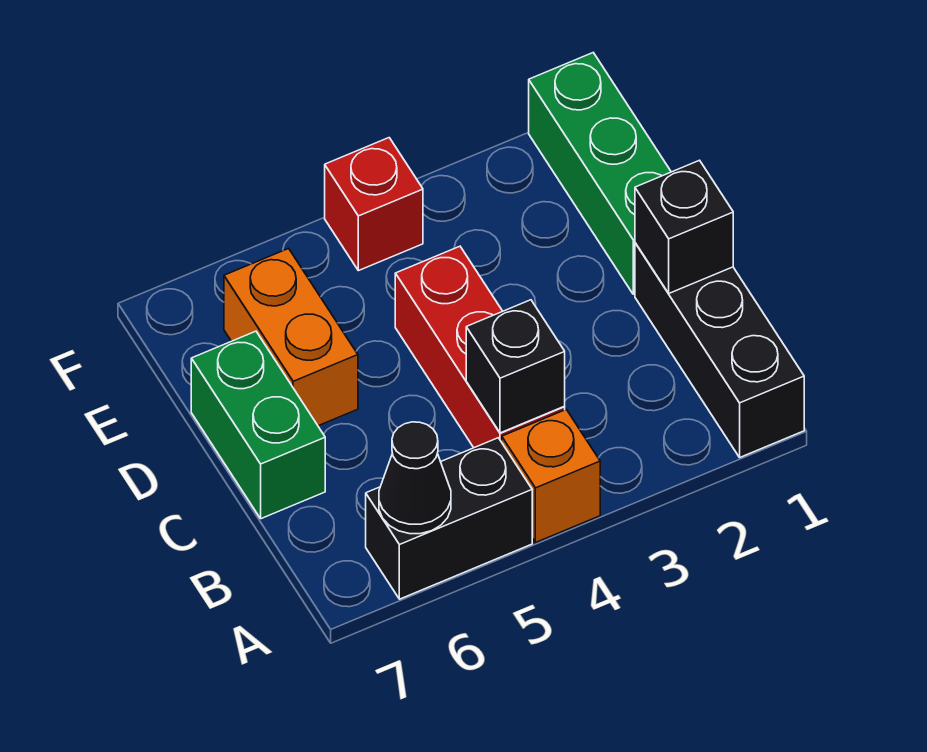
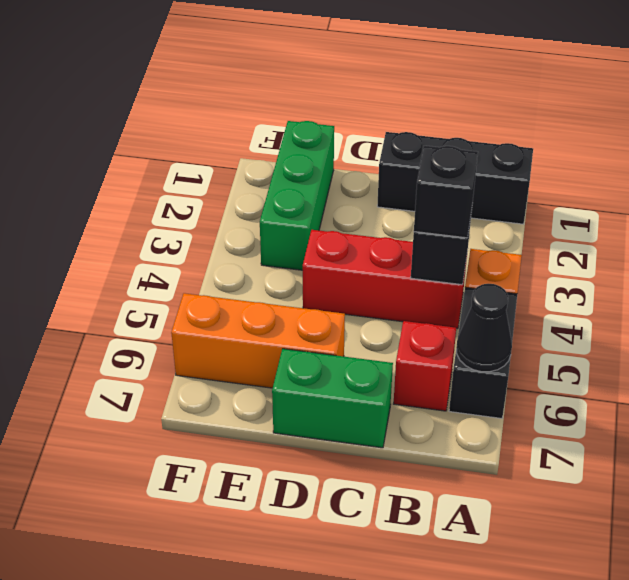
black 1x1 brick [635,160,733,293] -> black 1x1 brick moved to [414,146,478,238]
green 1x3 brick [529,53,671,294] -> green 1x3 brick turned to [260,121,334,270]
orange 1x2 brick [224,248,358,426] -> orange 1x3 brick [171,293,345,388]
red 1x1 brick [325,138,423,271] -> red 1x1 brick moved to [394,321,456,411]

